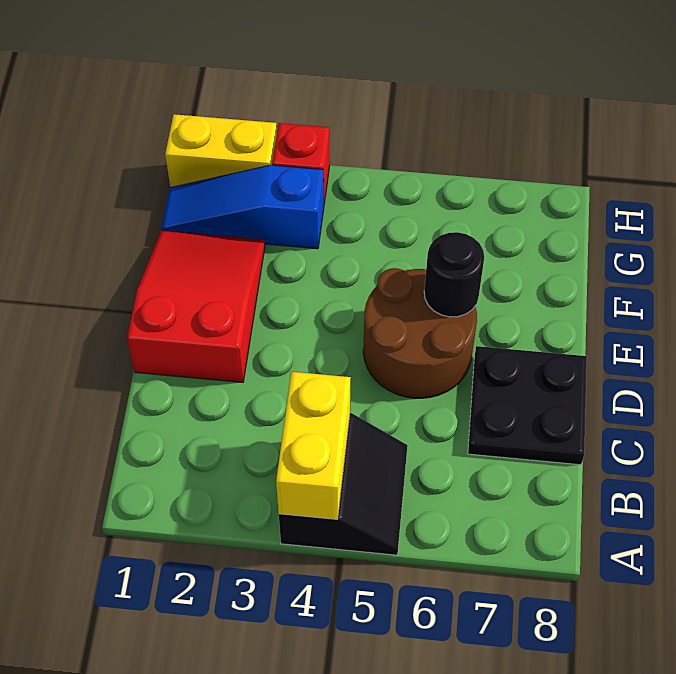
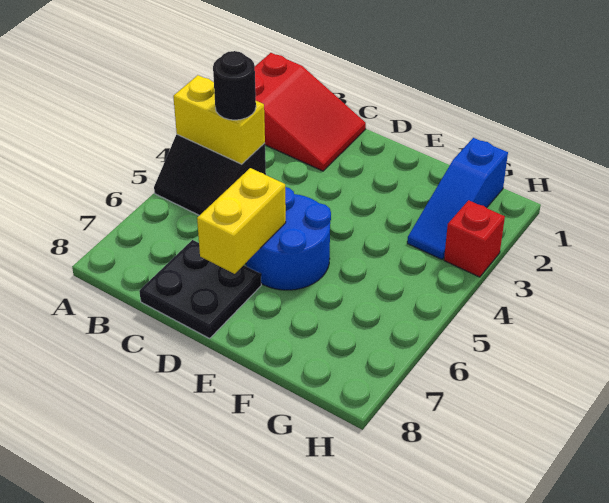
red 2x3 slope [127,231,265,382] -> red 2x3 slope moved to [255,53,366,171]
brown 2x2 round brick [363,268,477,398] -> blue 2x2 round brick [246,187,331,290]
black 1x1 round brick [424,232,484,317] -> black 1x1 round brick moved to [213,51,256,120]
blue 1x3 slope [161,165,324,249] -> blue 1x3 slope turned to [407,138,508,259]
yellow 1x2 brick [165,114,277,187] -> yellow 1x2 brick moved to [197,168,286,274]

